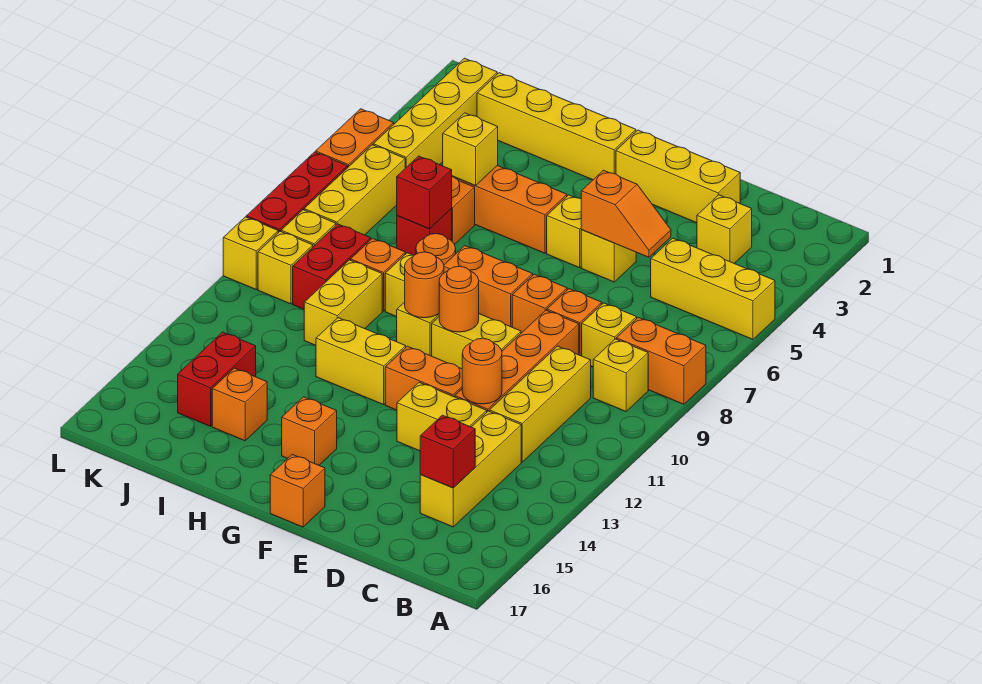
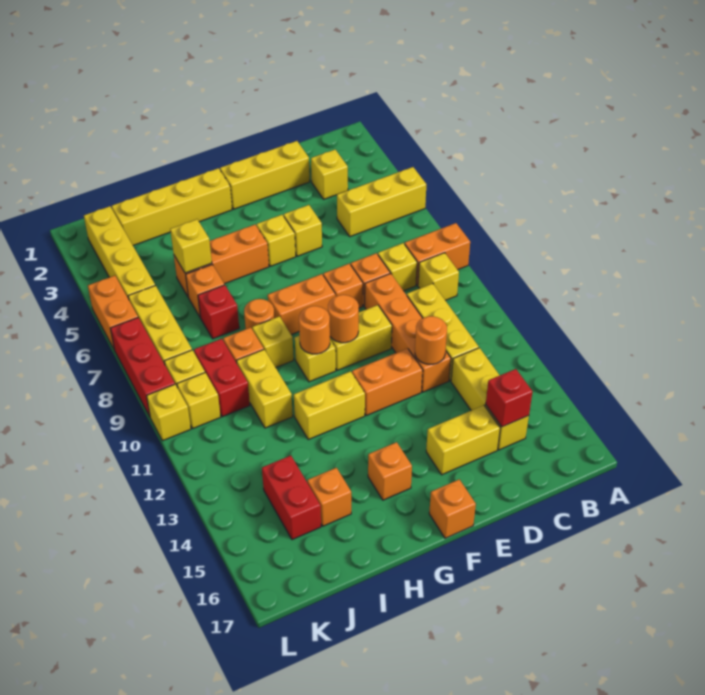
orange 1x2 slope [581,170,671,257] -> none
yellow 1x2 brick [397,382,487,451] -> yellow 1x2 brick moved to [426,405,500,475]
red 1x1 brick [397,156,452,229] -> none

